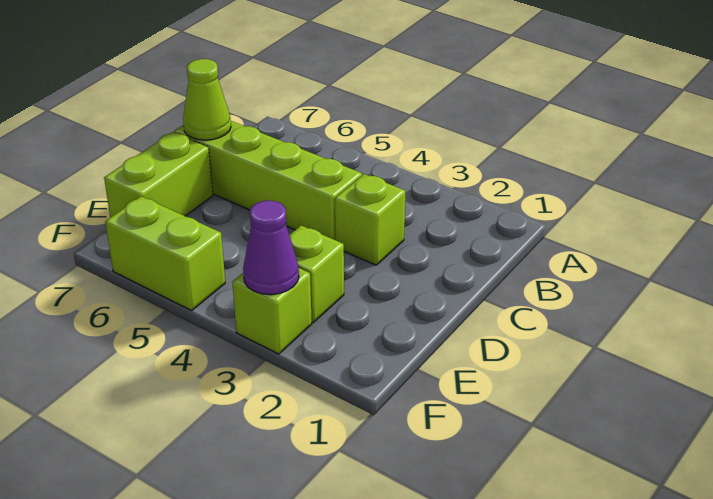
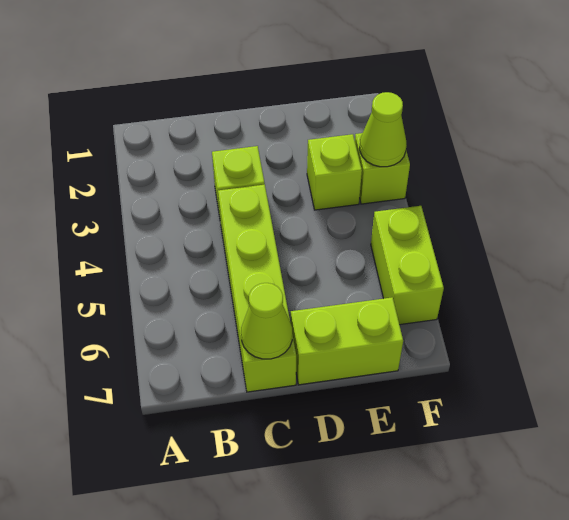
purple 1x1 cone [243,201,299,295] -> lime 1x1 cone [360,92,406,167]

